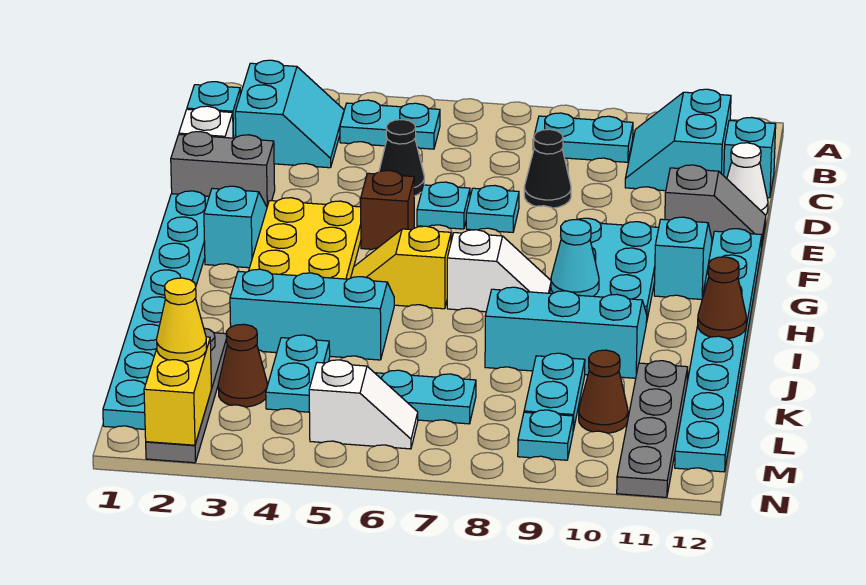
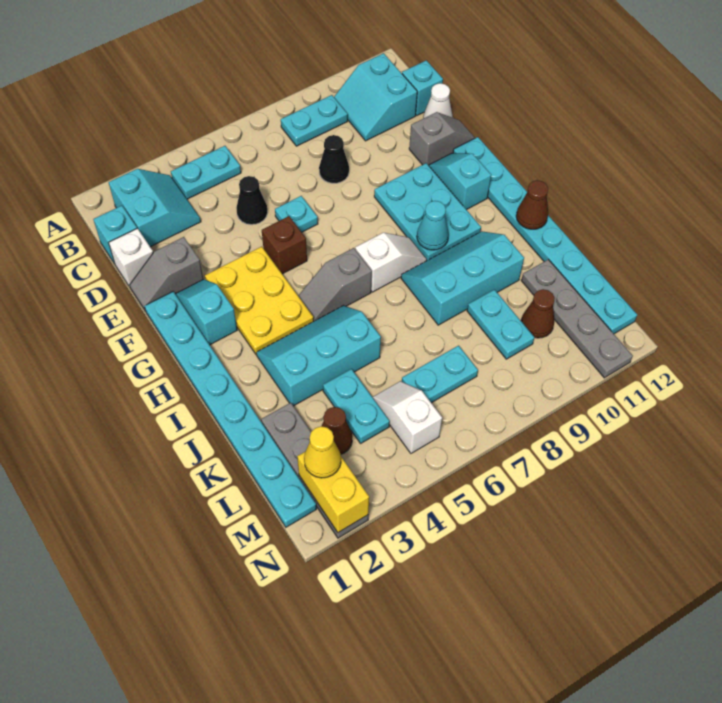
grey 1x2 brick [171,132,275,207] -> grey 1x2 slope [130,237,203,311]
cyan 1x1 plate [466,185,519,232] -> none
yellow 1x2 slope [351,226,451,309] -> grey 1x2 slope [298,248,372,321]
white 1x2 slope [309,360,418,449] -> white 1x2 slope turned to [373,381,442,453]
cyan 1x1 plate [518,410,573,460] -> none

